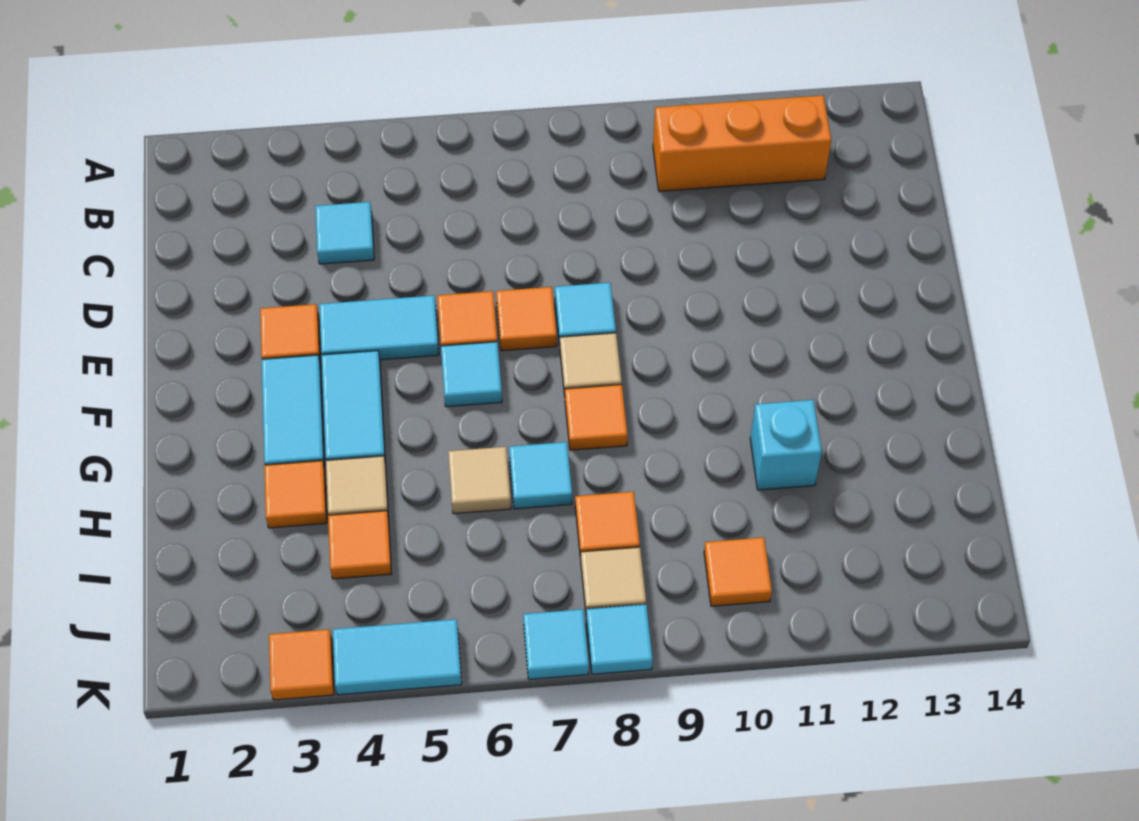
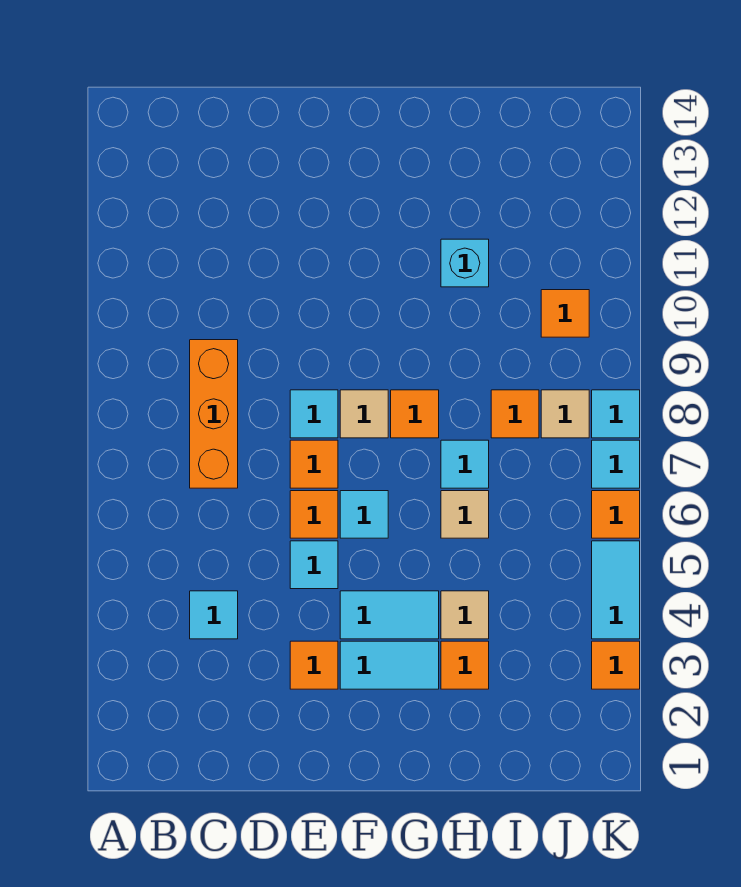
orange 1x3 brick [653,95,831,191] -> orange 1x3 brick moved to [190,340,238,488]
cyan 1x2 tile [319,296,439,360] -> cyan 1x1 tile [290,541,338,589]
orange 1x1 tile [328,511,392,579] -> orange 1x1 tile moved to [592,491,640,538]

